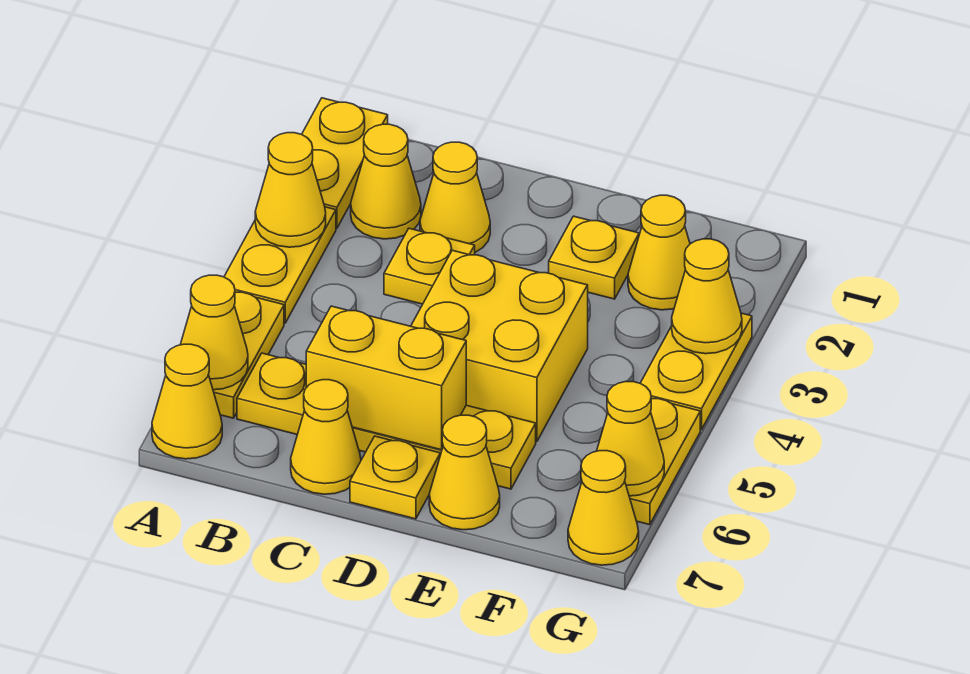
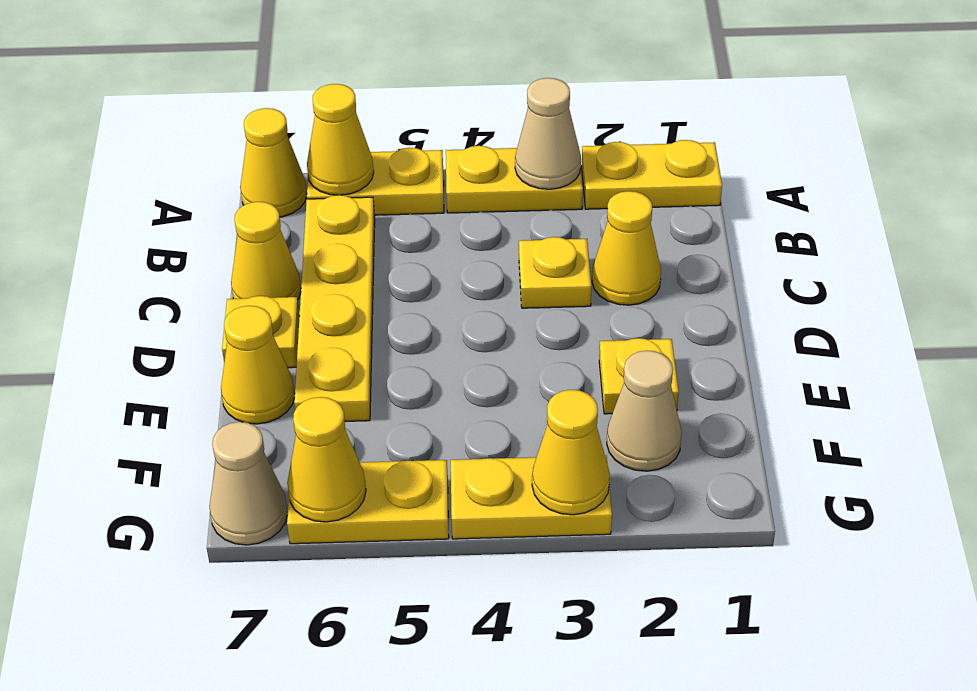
yellow 1x1 cone [255,133,326,247] -> tan 1x1 cone [515,78,581,189]
yellow 1x1 cone [351,124,421,239] -> none
yellow 1x2 brick [306,306,466,450] -> none
yellow 2x2 brick [411,250,588,442] -> none
yellow 1x1 cone [628,195,690,310] -> tan 1x1 cone [607,350,682,471]
yellow 1x1 cone [568,451,639,565] -> tan 1x1 cone [210,422,288,545]

